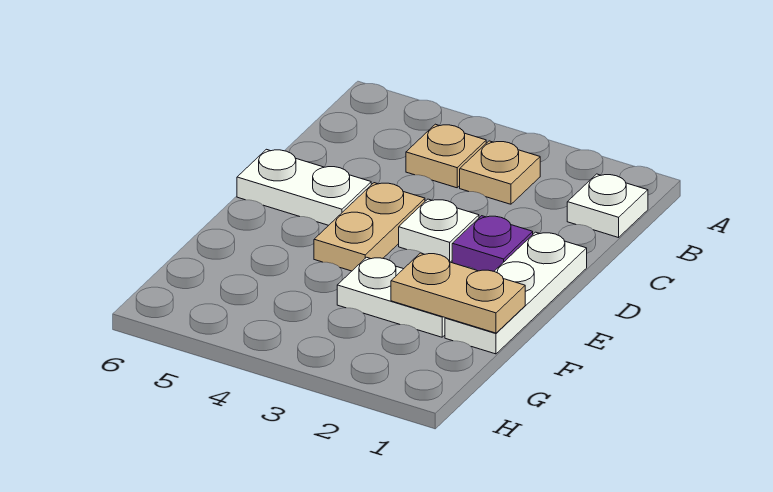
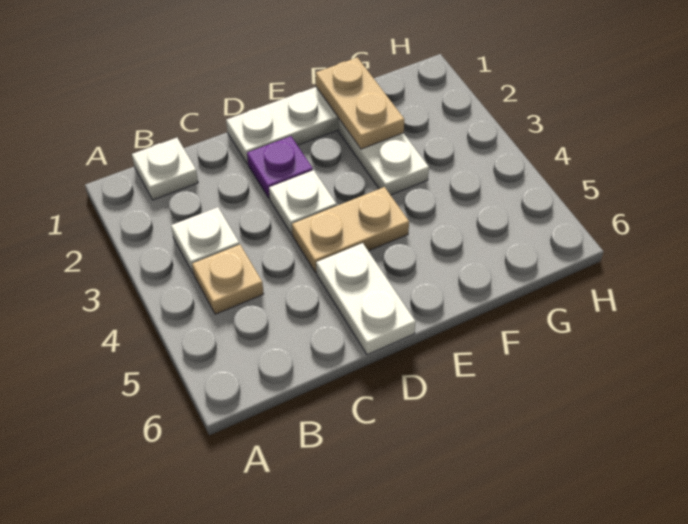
tan 1x1 plate [460,141,540,204] -> white 1x1 plate [171,207,239,274]

